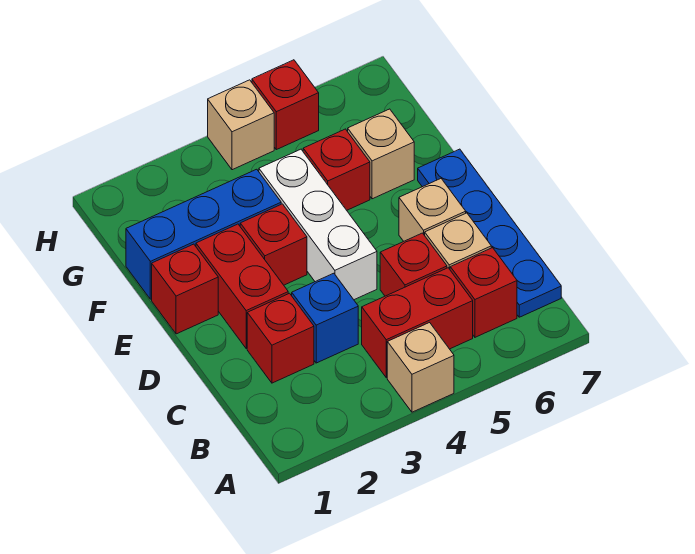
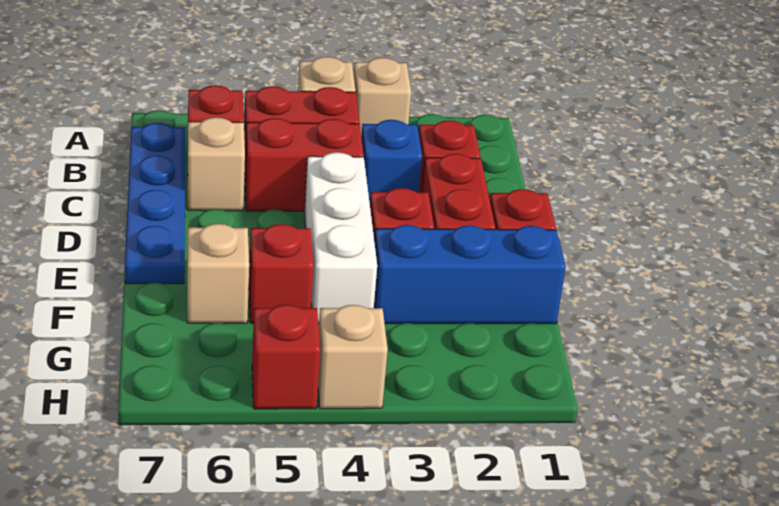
red 1x1 brick [380,233,447,296] -> red 1x2 brick [245,118,364,211]
tan 1x1 brick [399,179,466,241] -> tan 1x1 brick moved to [354,58,411,136]

